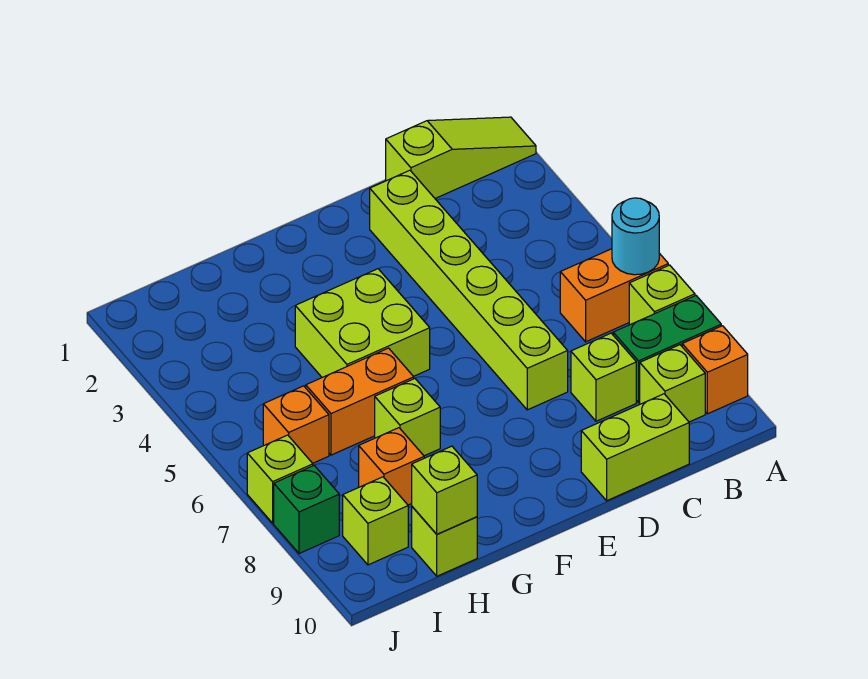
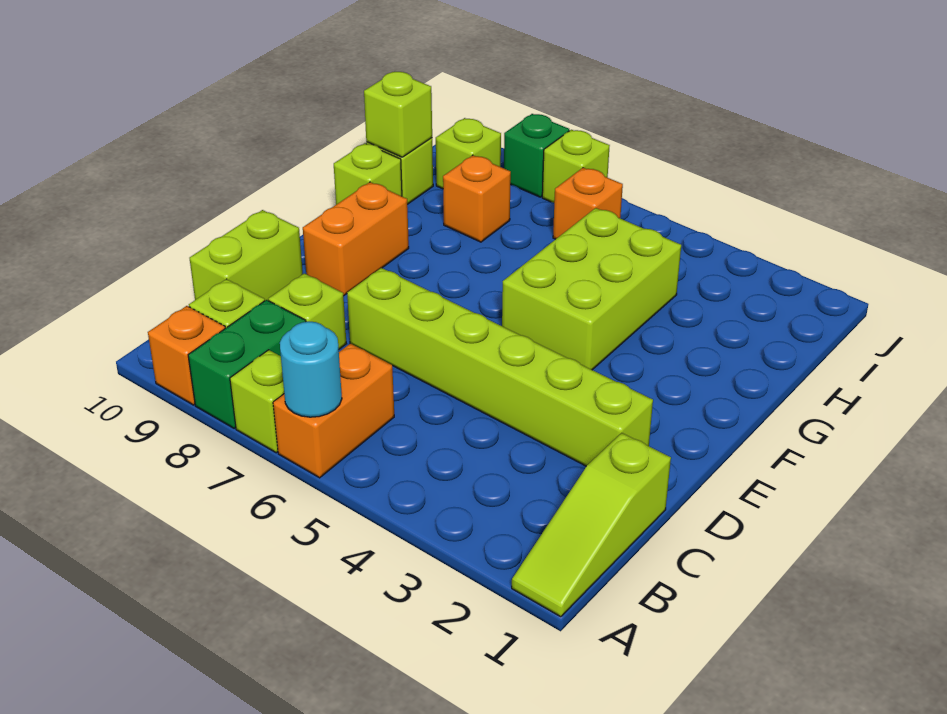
lime 2x2 brick [295,269,430,377] -> lime 2x3 brick [502,208,681,370]
orange 1x2 brick [306,348,414,455] -> orange 1x2 brick moved to [303,182,409,296]
lime 1x1 brick [375,379,440,456] -> lime 1x1 brick moved to [334,143,402,205]

